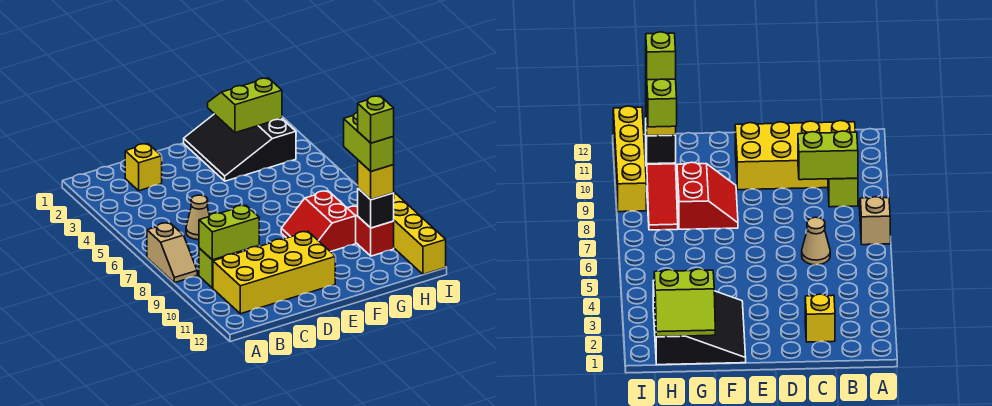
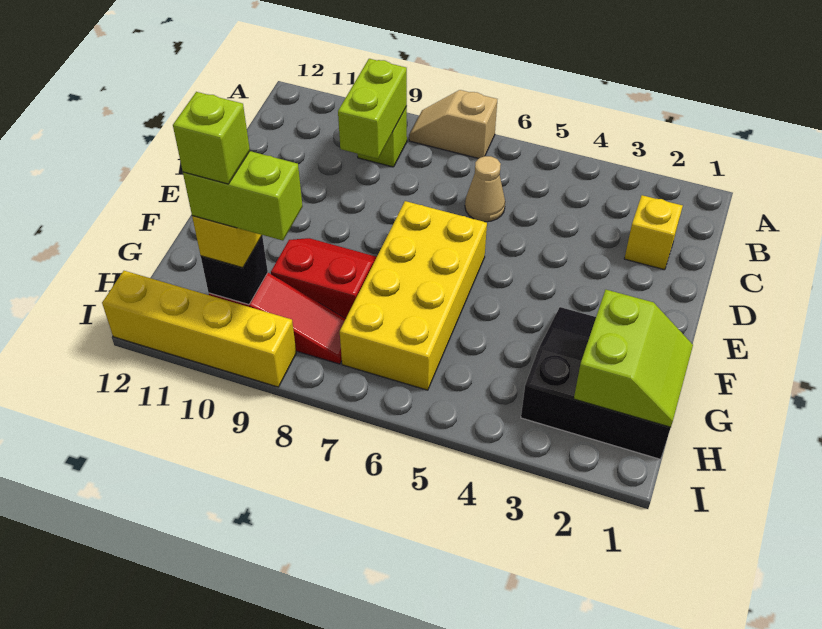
yellow 2x4 brick [213,232,335,314] -> yellow 2x4 brick moved to [340,201,487,390]

